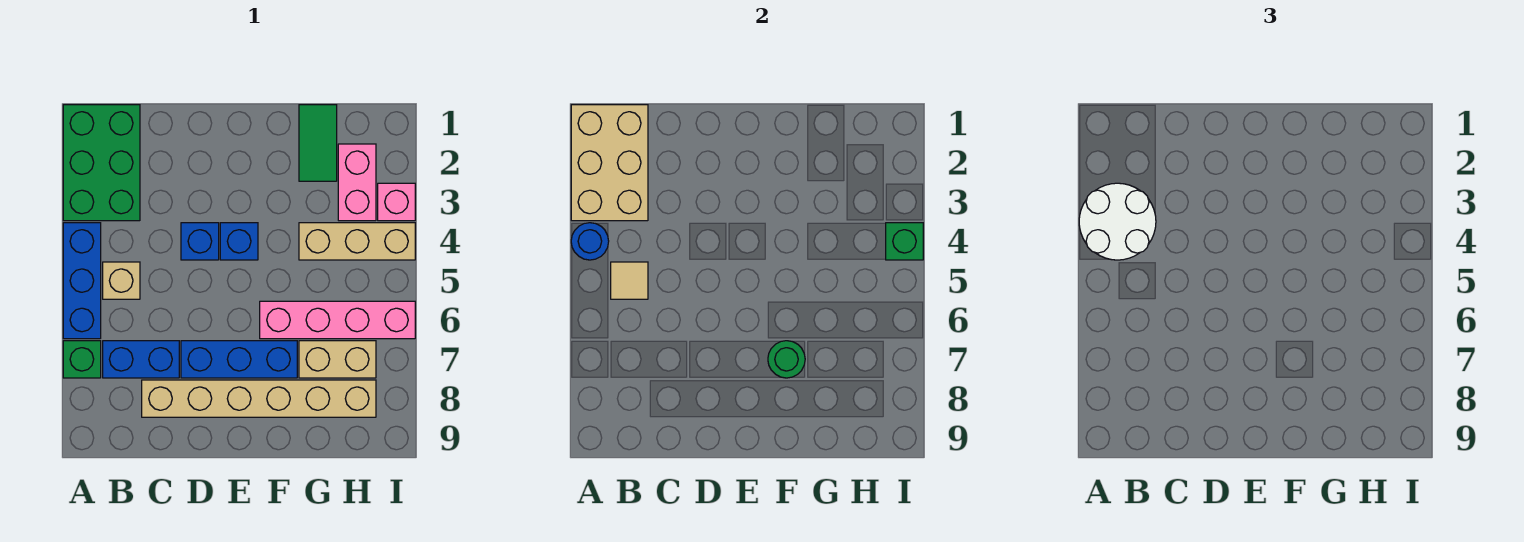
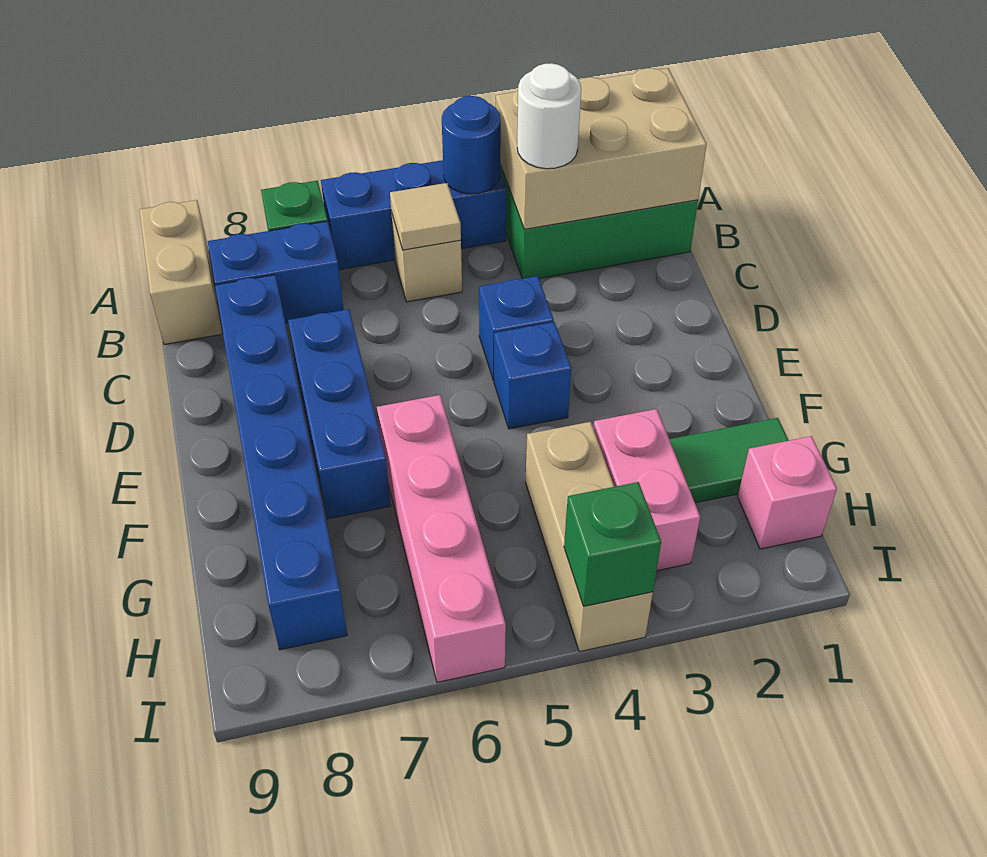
white 2x2 round brick [1079,183,1156,260] -> white 1x1 round brick [517,63,581,169]
blue 1x2 brick [103,341,179,378] -> blue 1x2 brick turned to [208,221,344,323]
tan 1x6 brick [142,380,376,417] -> blue 1x6 brick [215,275,347,650]
green 1x1 round brick [768,341,805,378] -> none
tan 1x2 brick [299,341,376,378] -> tan 1x2 brick moved to [139,200,223,345]
pink 1x2 brick [338,144,376,221] -> pink 1x2 brick turned to [593,409,700,571]
pink 1x1 brick [378,183,415,221] -> pink 1x1 brick moved to [738,436,837,549]

